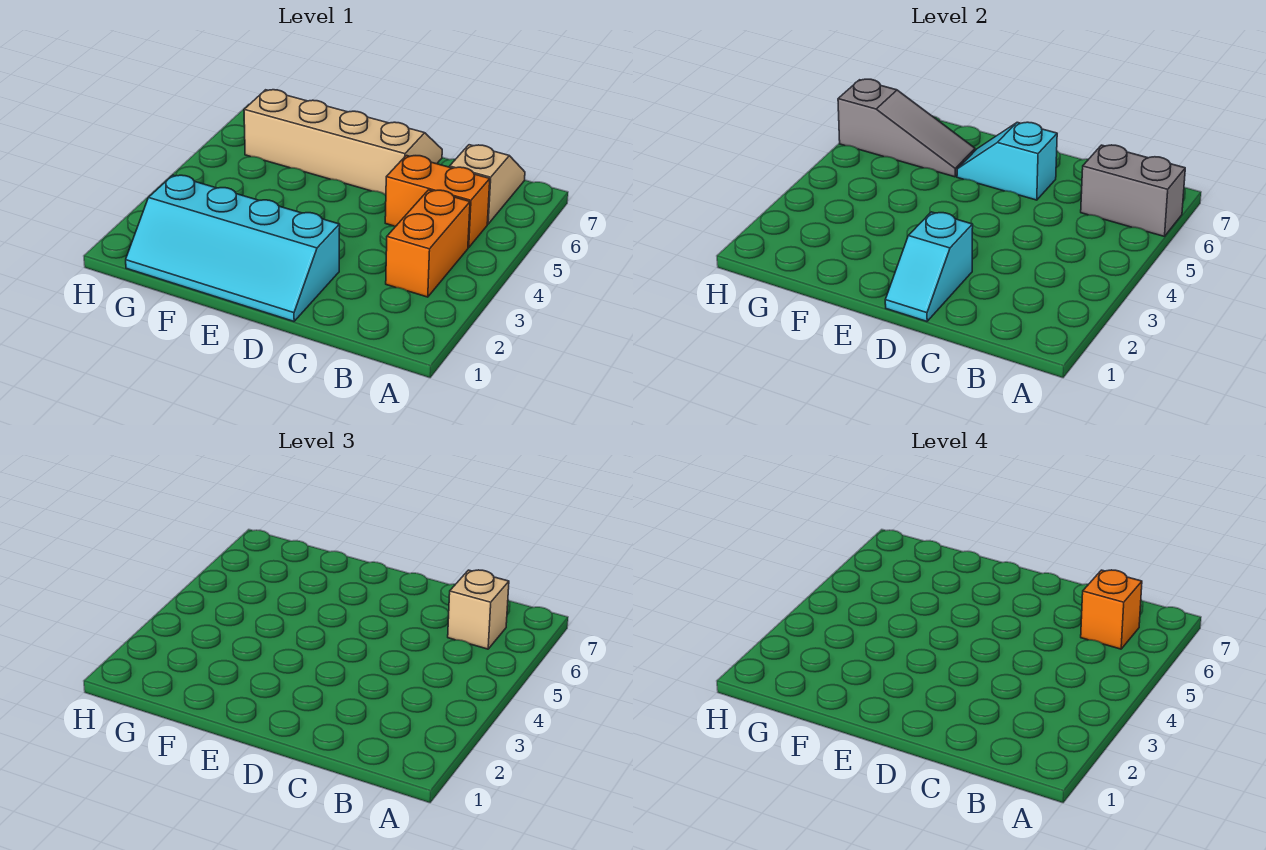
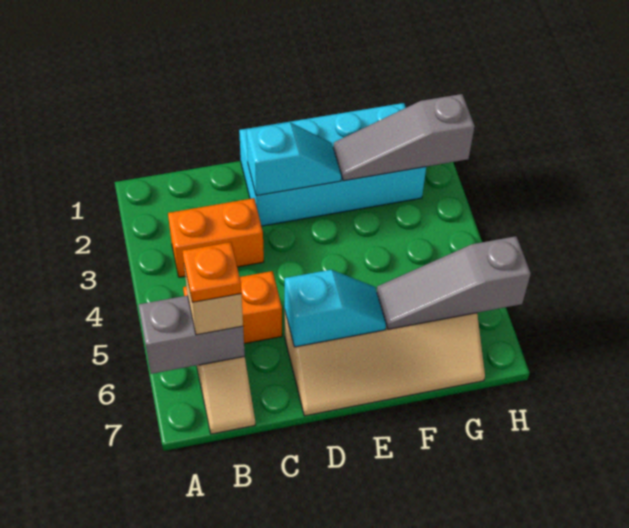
orange 1x2 brick [386,190,470,297] -> orange 1x2 brick turned to [168,198,264,277]
orange 1x1 brick [1081,570,1142,649] -> orange 1x1 plate [183,242,241,302]
cyan 2x4 slope [126,175,340,321] -> cyan 2x4 brick [239,103,426,226]
cyan 1x2 slope [885,212,973,321] -> cyan 1x2 slope turned to [247,122,341,196]
none -> grey 1x3 slope [333,94,475,181]

